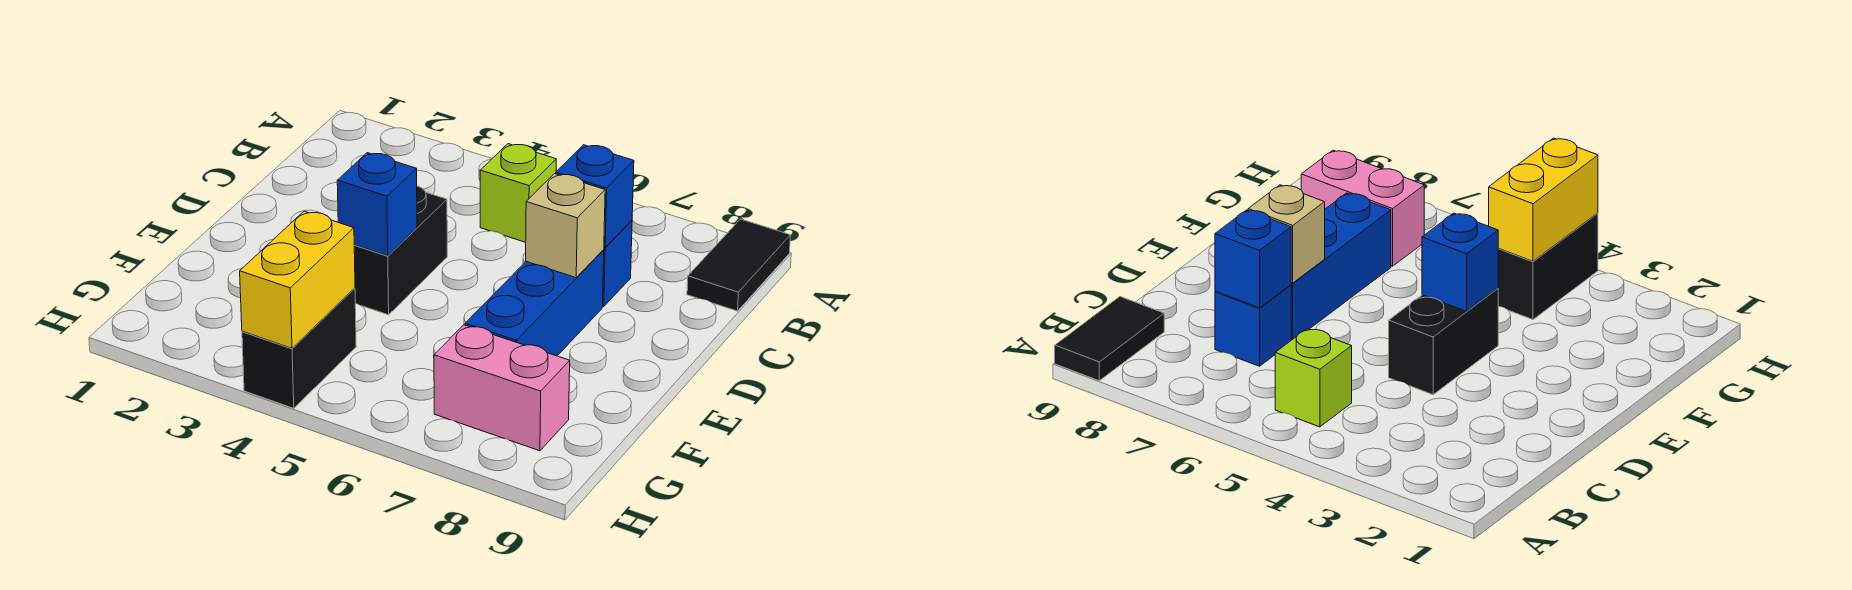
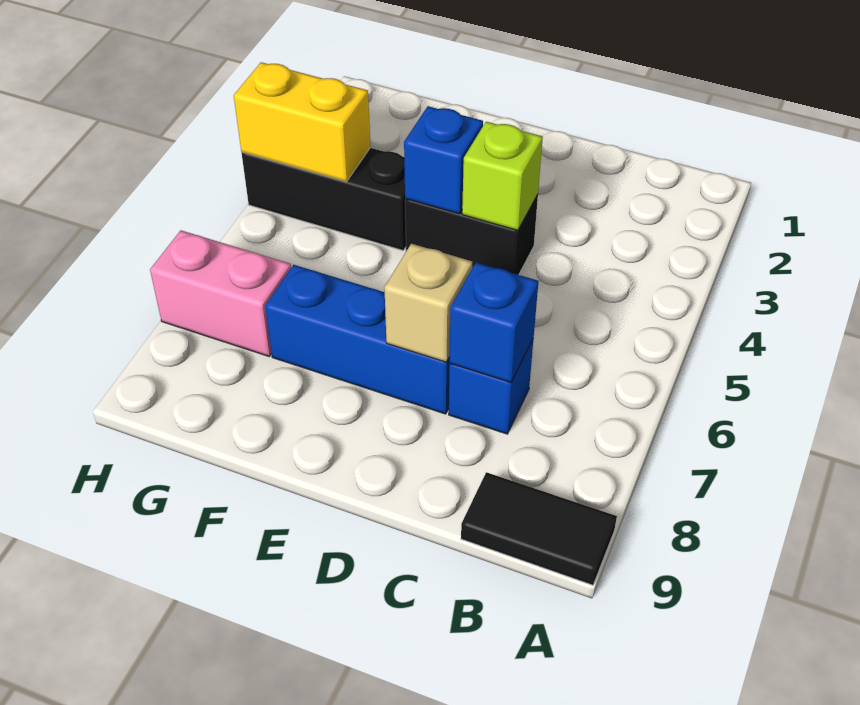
lime 1x1 brick [480,144,556,242] -> lime 1x1 brick moved to [462,122,543,230]
black 1x2 brick [242,288,356,408] -> black 1x3 brick [242,148,406,250]
pink 1x2 brick [434,325,570,451] -> pink 1x2 brick turned to [150,230,291,356]

